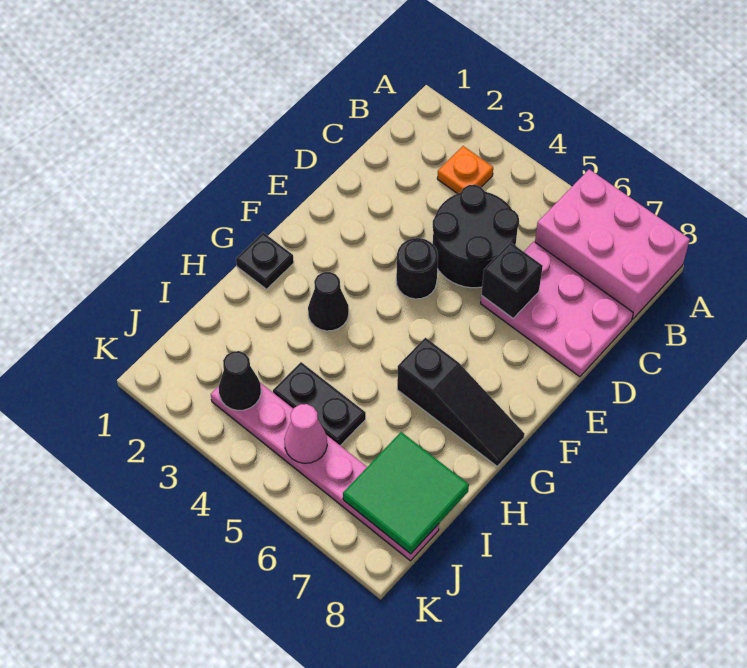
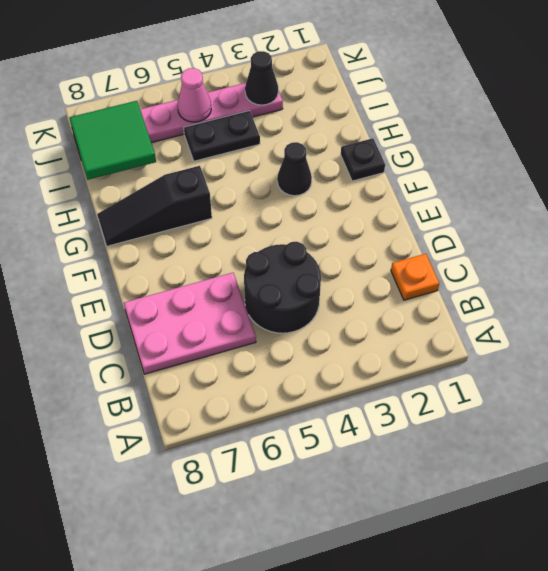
pink 2x3 brick [535,169,690,319] -> none
orange 1x1 plate [437,146,493,194] -> orange 1x1 plate moved to [391,254,439,300]
black 1x1 brick [481,242,543,318] -> none
black 1x1 round brick [396,238,438,299] -> none

